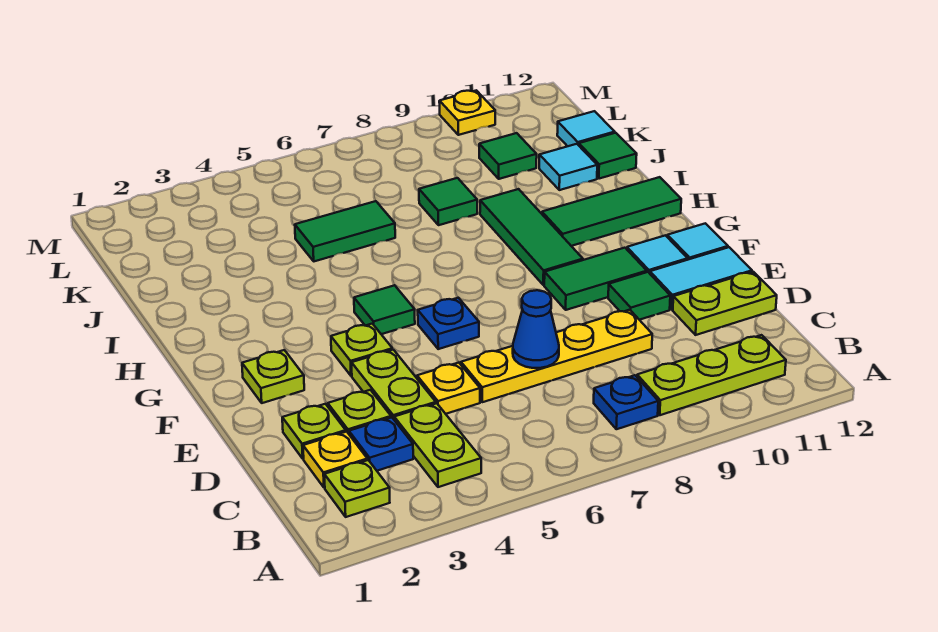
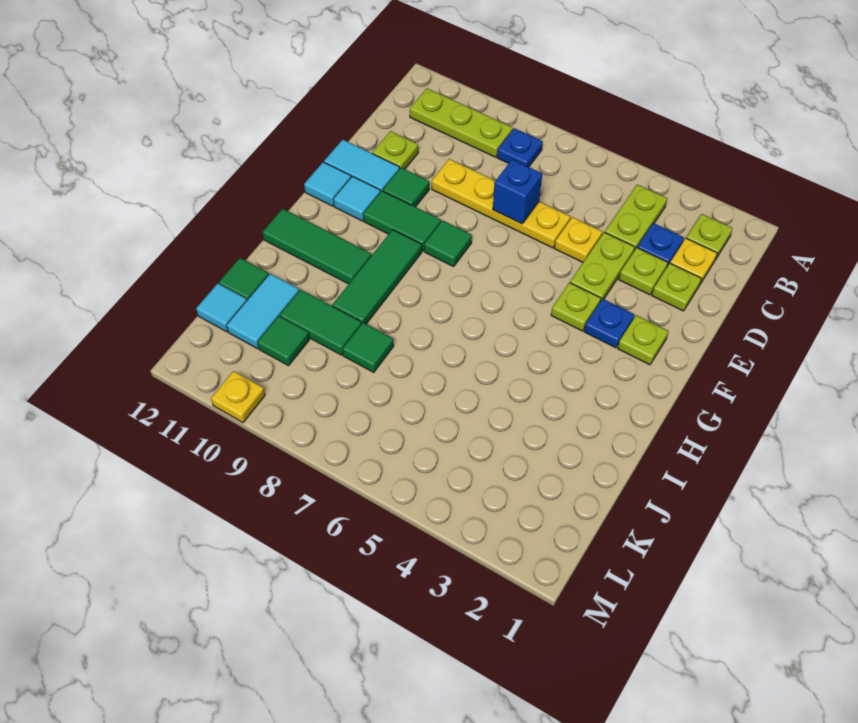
blue 1x1 cone [513,290,559,368] -> blue 1x1 brick [493,159,542,224]
lime 1x2 plate [673,272,777,335] -> lime 1x1 plate [373,131,418,169]
blue 1x1 plate [418,298,479,349] -> blue 1x1 plate moved to [584,299,634,348]
green 1x1 tile [354,285,415,334] -> green 1x1 tile moved to [424,221,472,267]
green 1x2 tile [295,201,395,261] -> green 1x2 tile moved to [280,290,361,355]
cyan 1x1 tile [539,144,597,190] -> cyan 1x2 tile [227,274,299,349]

